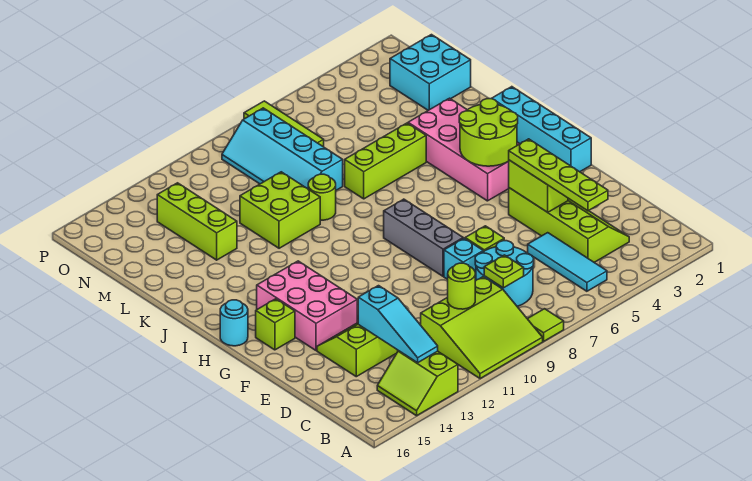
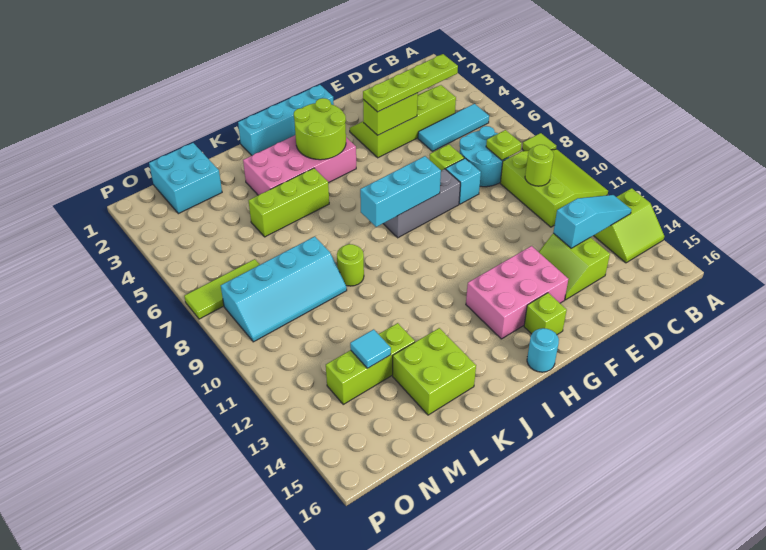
none -> cyan 1x3 brick [360,156,441,227]
lime 1x3 brick [345,123,426,199] -> lime 1x3 brick turned to [249,168,329,237]
lime 2x2 brick [240,172,320,248] -> lime 2x2 brick moved to [393,328,476,415]
none -> cyan 1x1 tile [350,329,391,368]

